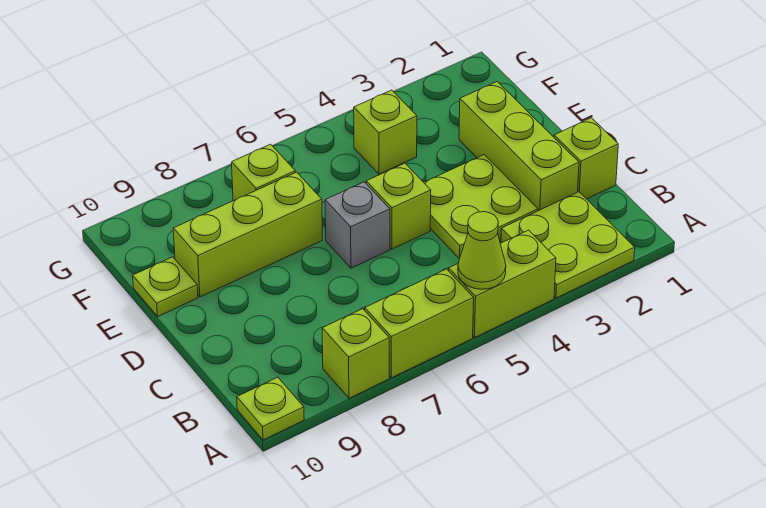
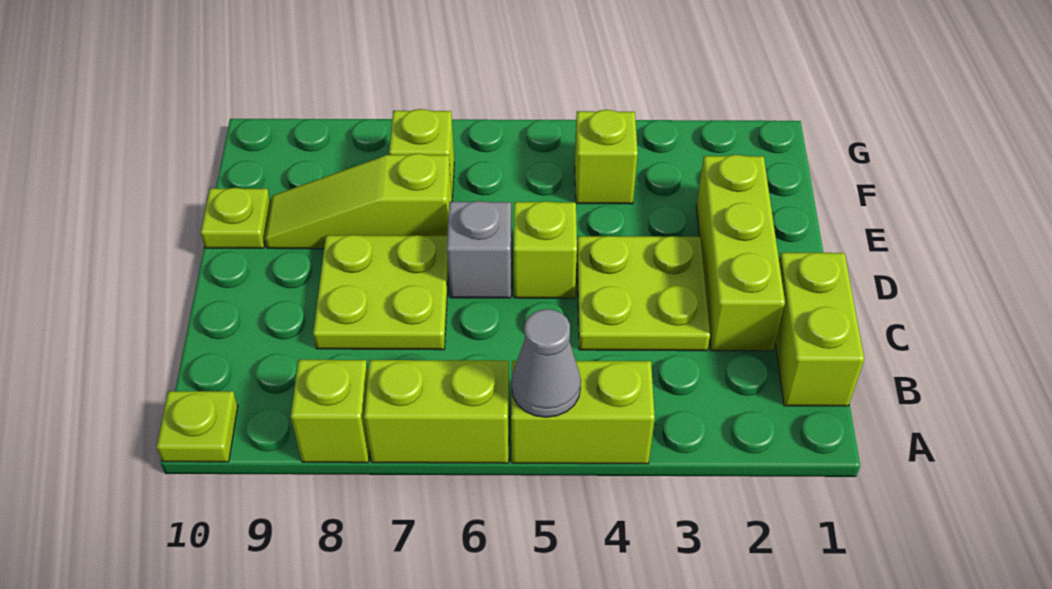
lime 2x2 plate [501,192,635,298] -> lime 2x2 plate moved to [313,235,449,350]
lime 1x1 cone [458,212,506,289] -> grey 1x1 cone [511,309,581,417]
lime 1x1 brick [554,118,618,199] -> lime 1x2 brick [775,253,864,406]
lime 1x3 brick [173,172,323,297] -> lime 1x3 slope [265,154,452,249]

